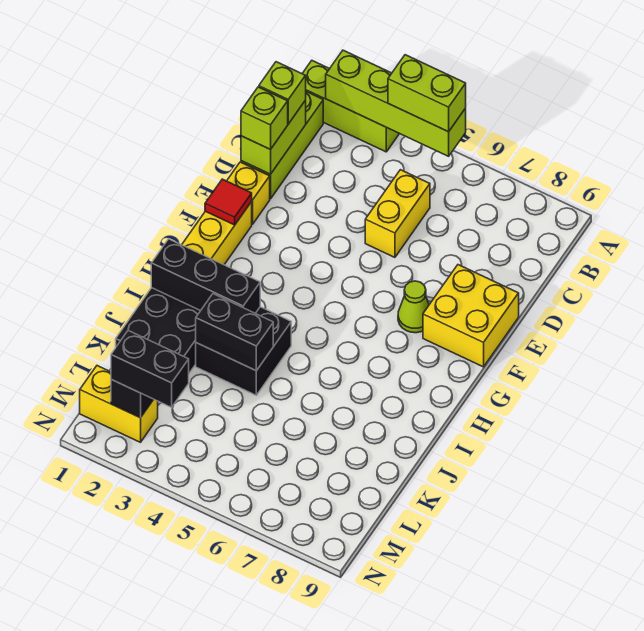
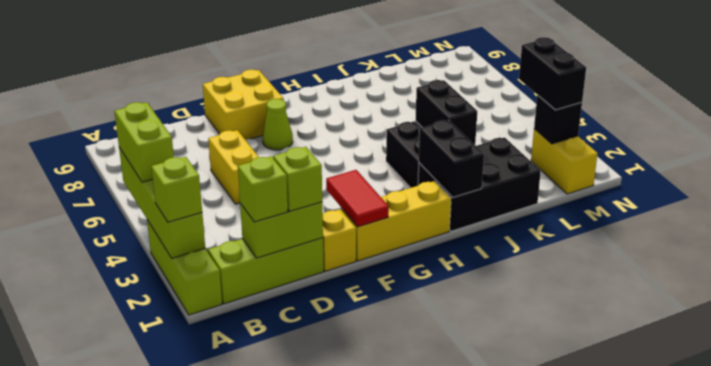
none -> lime 1x1 brick [151,157,202,222]
yellow 1x2 brick [365,170,430,257] -> yellow 1x2 brick turned to [208,130,258,204]
red 1x1 tile [205,179,252,225] -> red 1x2 tile [326,170,389,227]
black 1x3 brick [151,239,260,313] -> black 1x2 brick [419,120,484,197]

